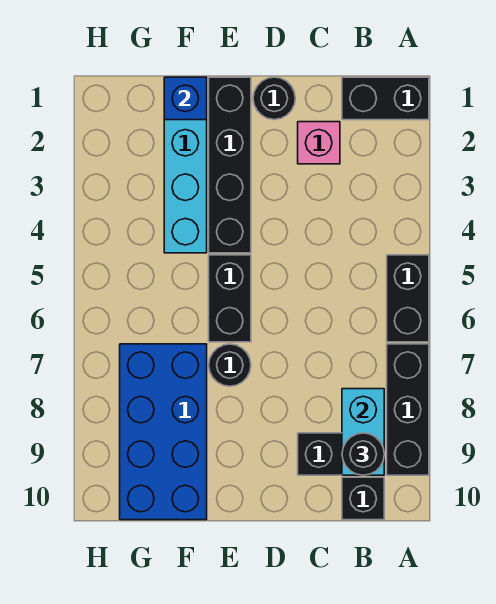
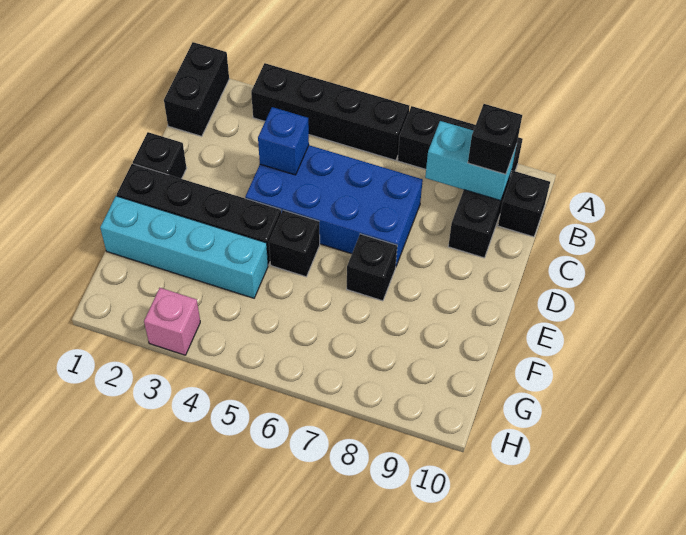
black 1x2 brick [387,255,429,342] -> black 1x4 brick [251,63,409,160]
black 1x1 round brick [342,433,384,475] -> black 1x1 brick [468,104,522,174]
pink 1x1 brick [298,122,340,164] -> pink 1x1 brick moved to [144,288,200,355]
black 1x1 round brick [253,77,295,120] -> black 1x1 brick [133,132,187,179]
black 1x2 brick [209,255,251,342] -> black 1x1 brick [269,210,320,277]
black 1x1 round brick [209,344,251,386] -> black 1x1 brick [347,234,397,301]
blue 1x1 brick [164,77,207,120] -> blue 1x1 brick moved to [258,107,309,175]
blue 2x4 brick [120,344,207,520] -> blue 2x4 brick moved to [245,145,423,266]

